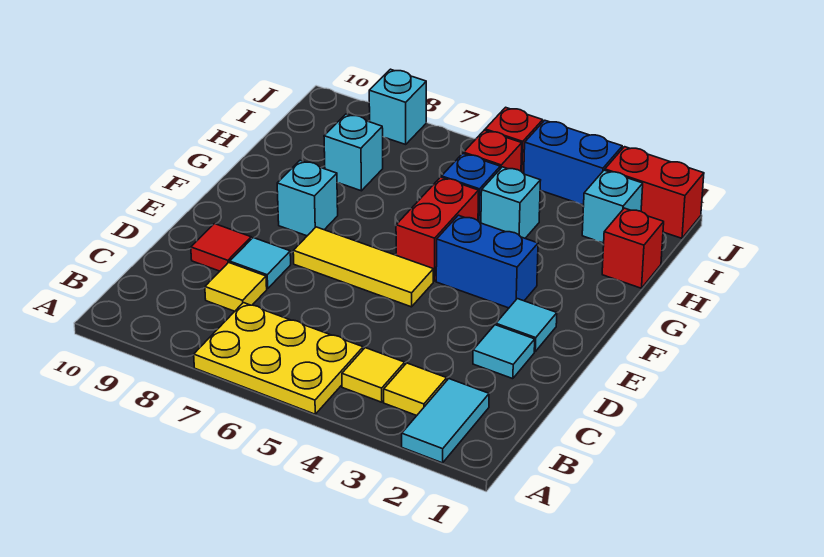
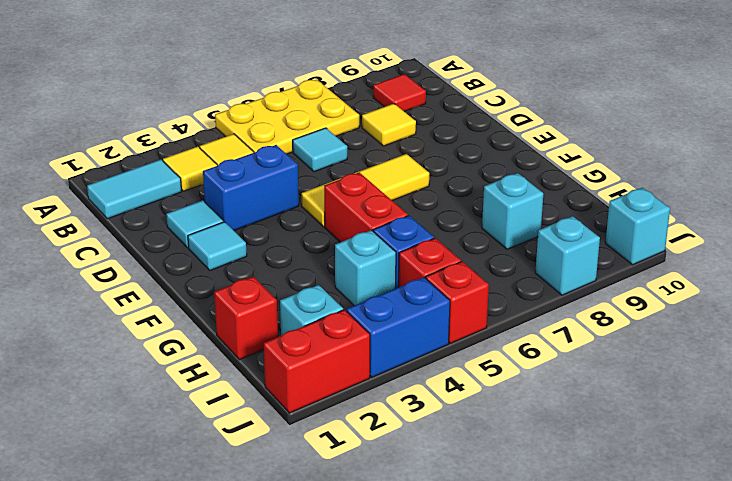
cyan 1x2 tile [402,379,489,463] -> cyan 1x2 tile turned to [87,160,181,219]
cyan 1x1 tile [230,238,291,289] -> cyan 1x1 tile moved to [293,128,347,172]
red 1x1 tile [191,224,251,271] -> red 1x1 tile moved to [373,74,426,112]
blue 1x2 brick [436,215,538,308] -> blue 1x2 brick moved to [203,145,299,231]
cyan 1x1 brick [277,161,338,236] -> cyan 1x1 brick moved to [605,188,670,265]

